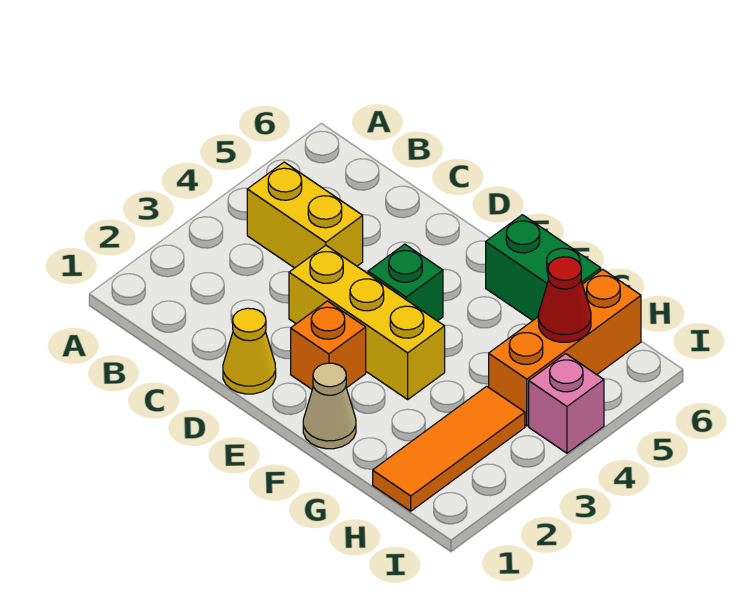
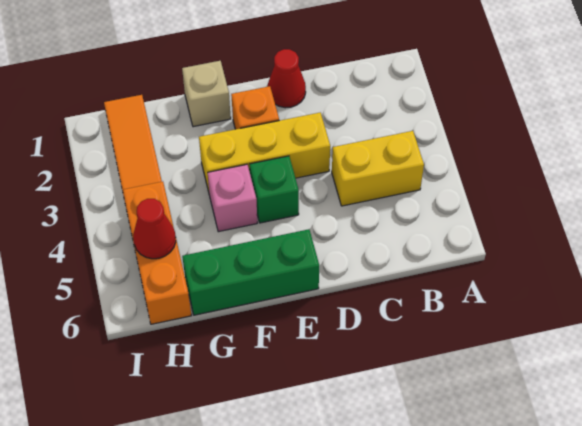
yellow 1x1 cone [223,308,276,394] -> red 1x1 cone [267,49,306,108]
tan 1x1 cone [303,363,356,449] -> tan 1x1 brick [182,61,231,127]
green 1x2 brick [486,215,601,320] -> green 1x3 brick [182,229,319,315]
pink 1x1 brick [529,354,604,453] -> pink 1x1 brick moved to [208,164,257,232]

